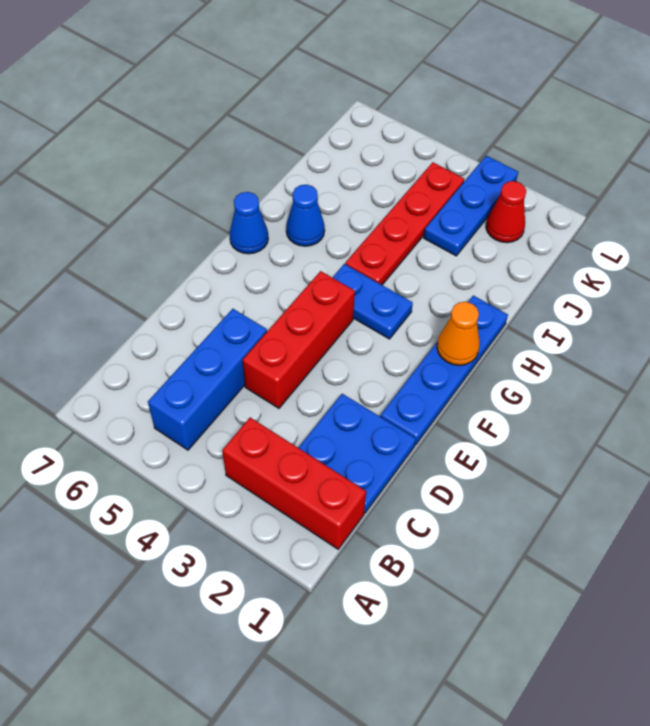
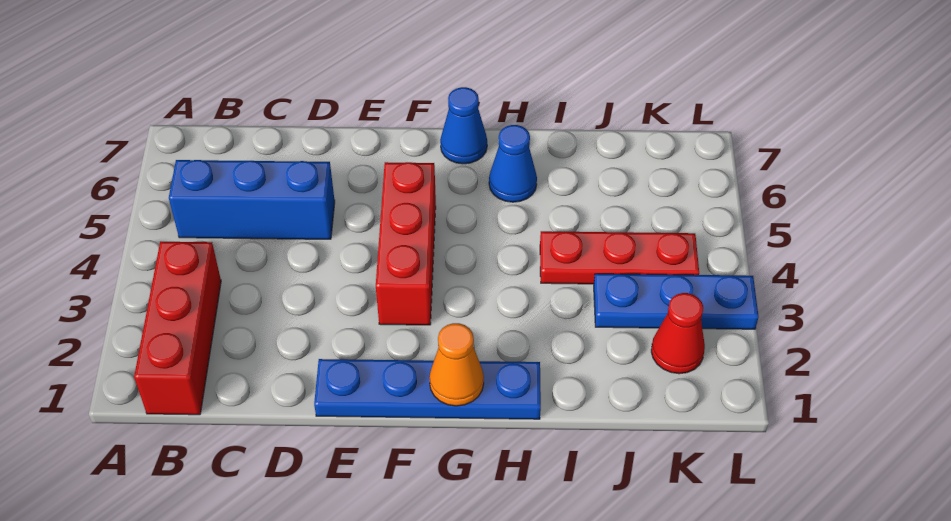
blue 2x2 plate [298,394,416,513] -> none
red 1x3 brick [243,271,355,408] -> red 1x3 brick turned to [376,162,436,325]
blue 1x2 plate [332,264,413,339] -> none
red 1x4 plate [345,162,464,285] -> red 1x3 plate [540,231,699,284]

